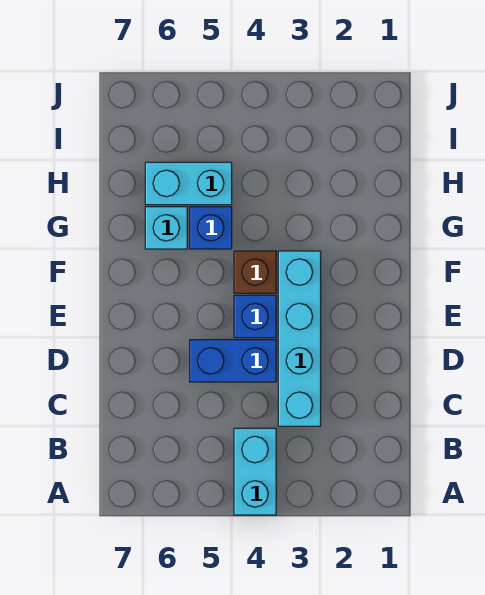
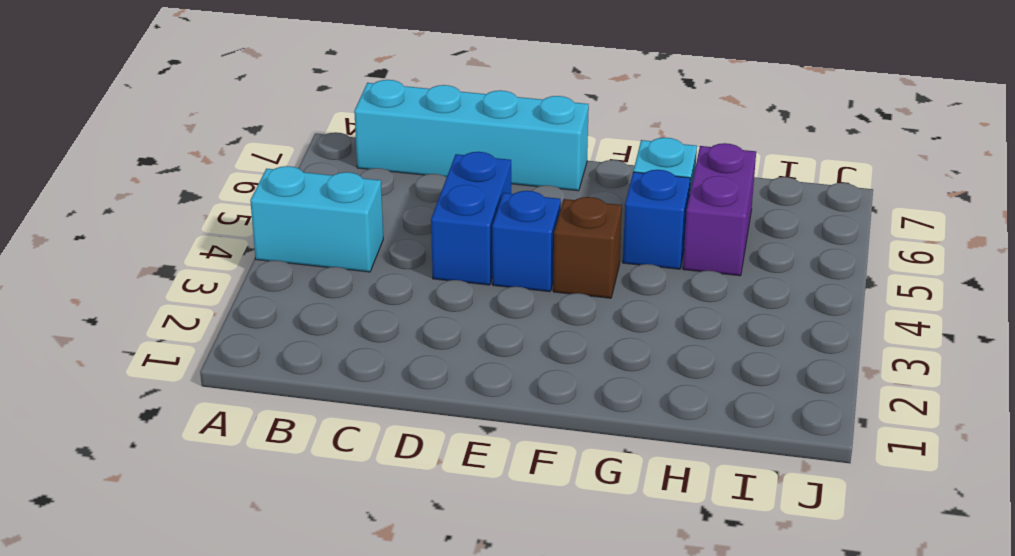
cyan 1x4 brick [278,251,321,426] -> cyan 1x4 brick moved to [354,80,589,191]
cyan 1x2 brick [145,162,232,205] -> purple 1x2 brick [683,143,756,276]

